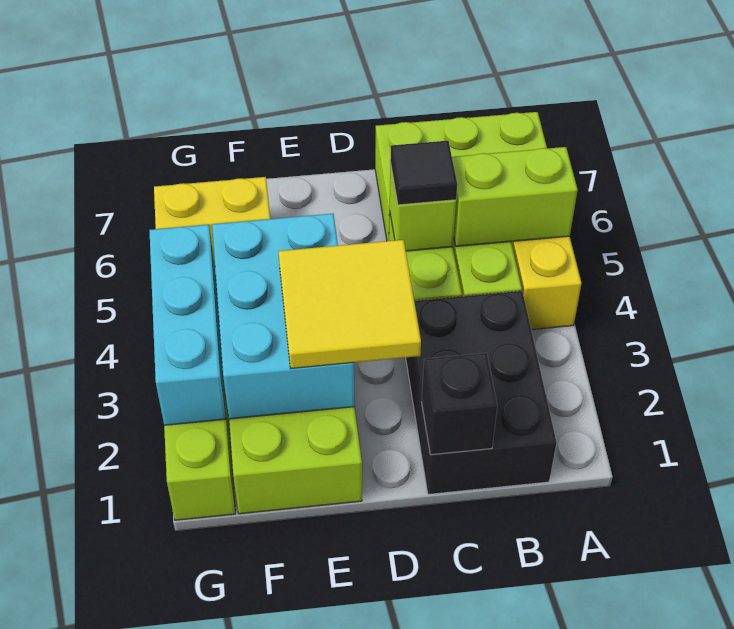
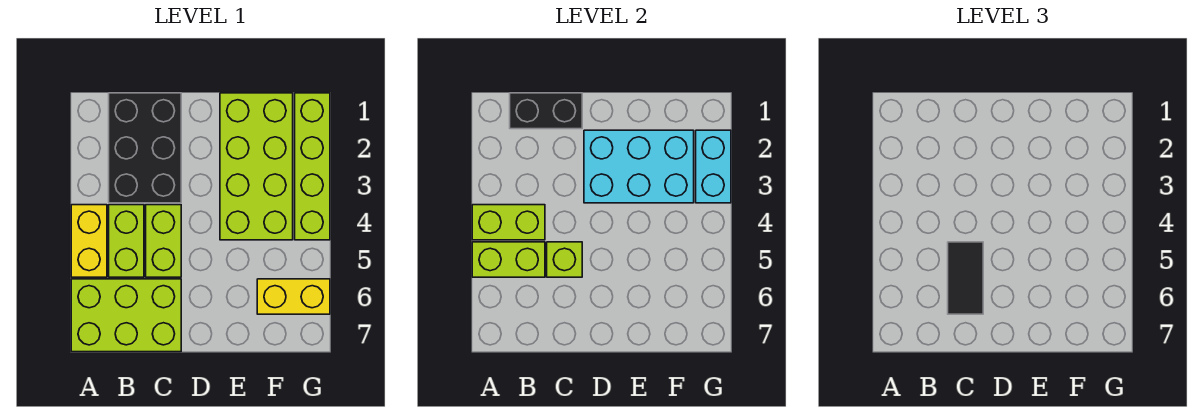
none -> lime 1x2 brick [472,205,545,240]
black 1x1 brick [422,353,497,455] -> black 1x2 brick [510,93,582,129]
black 1x1 tile [390,141,457,205] -> black 1x2 tile [948,242,983,314]
yellow 2x2 tile [278,240,421,368] -> none
cyan 2x3 brick [212,214,355,419] -> cyan 2x3 brick turned to [584,130,694,203]
cyan 1x3 brick [149,225,226,425] -> cyan 1x2 brick [696,130,731,203]

